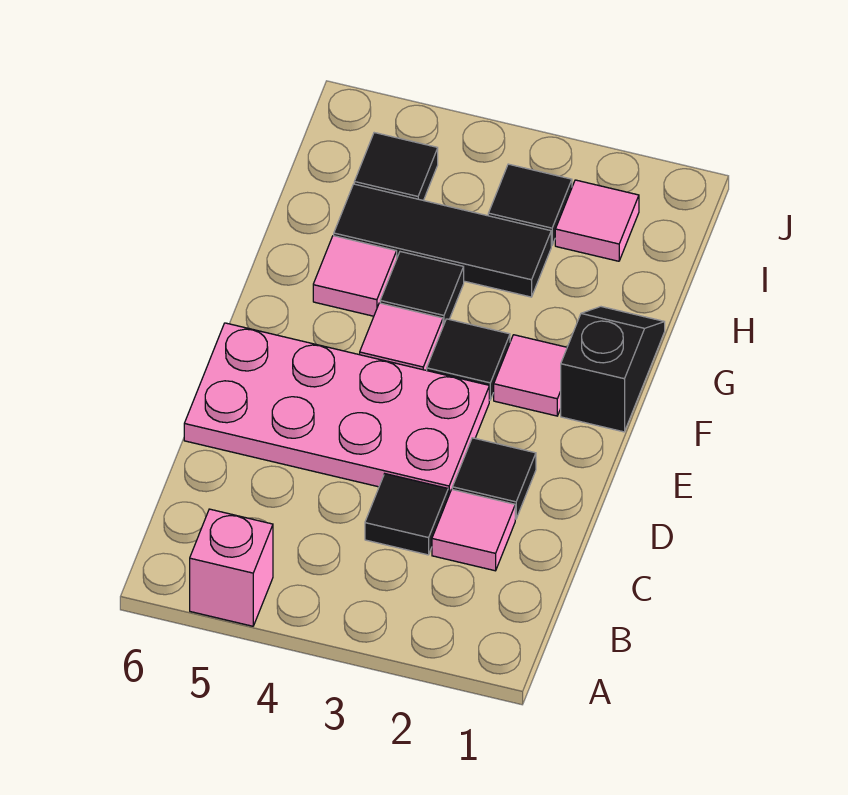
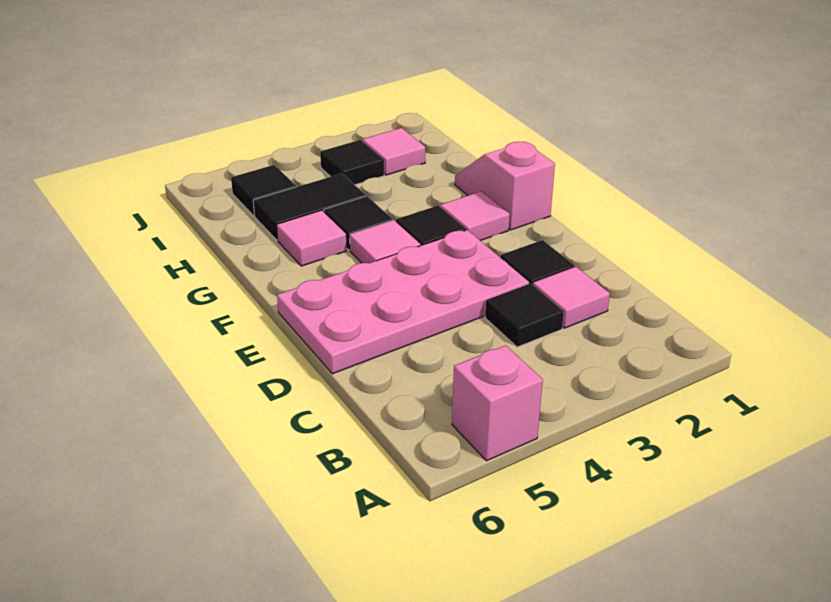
black 1x2 slope [561,307,665,432] -> pink 1x2 slope [455,142,555,230]
black 1x3 tile [334,184,551,297] -> black 1x2 tile [253,173,366,240]

